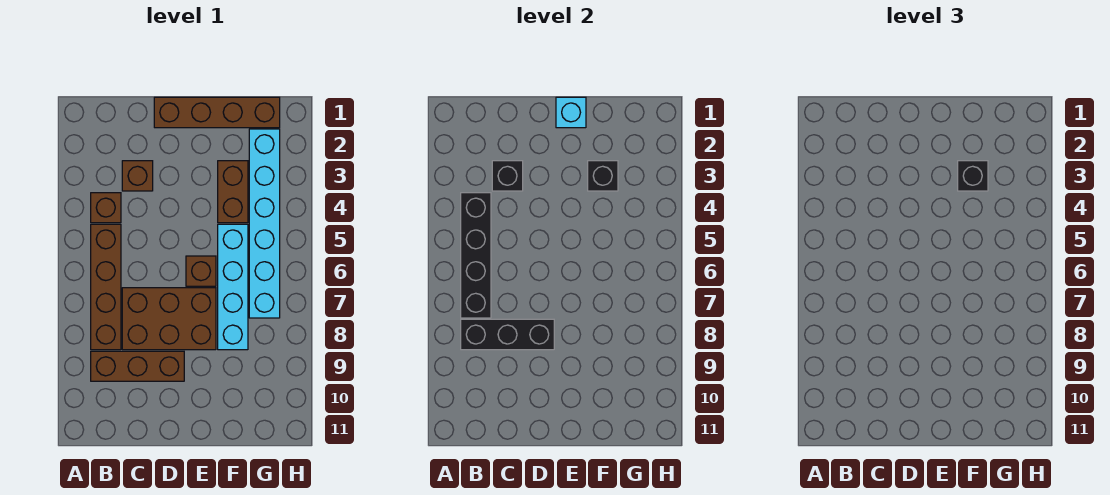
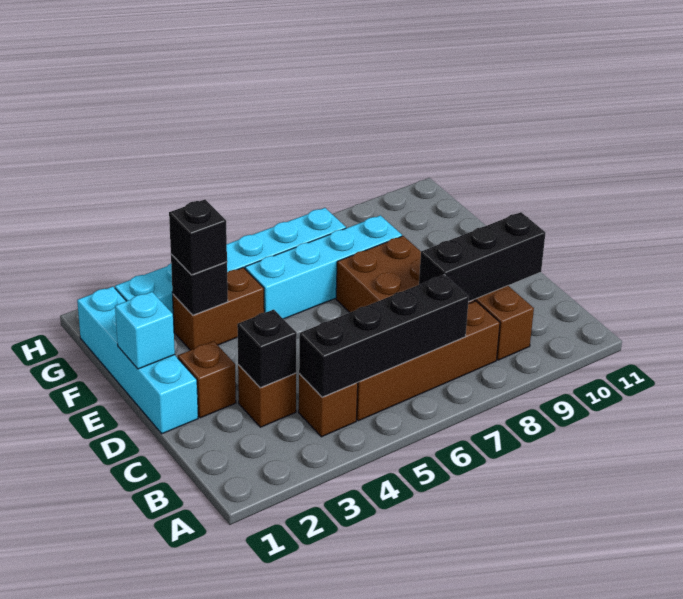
black 1x3 brick [461,319,554,350] -> black 1x3 brick turned to [419,212,546,302]
brown 1x4 brick [154,97,280,128] -> cyan 1x4 brick [77,287,198,434]
brown 1x1 brick [186,256,216,286] -> brown 1x1 brick moved to [178,341,236,418]

